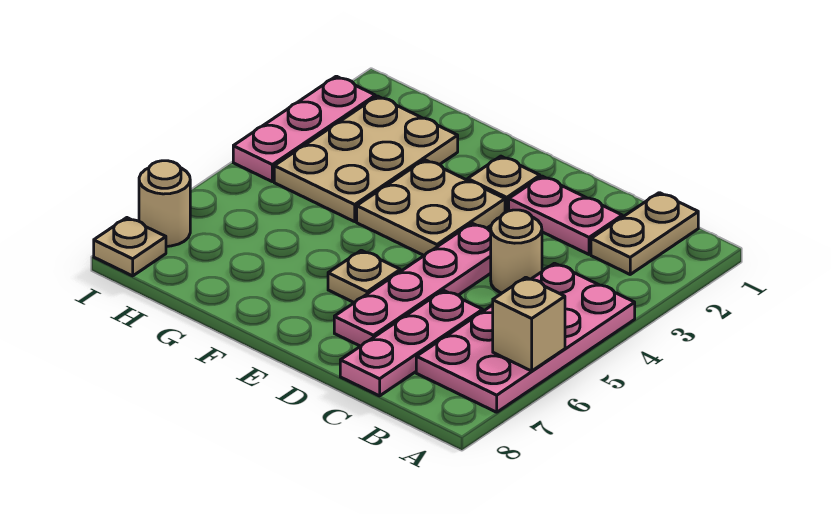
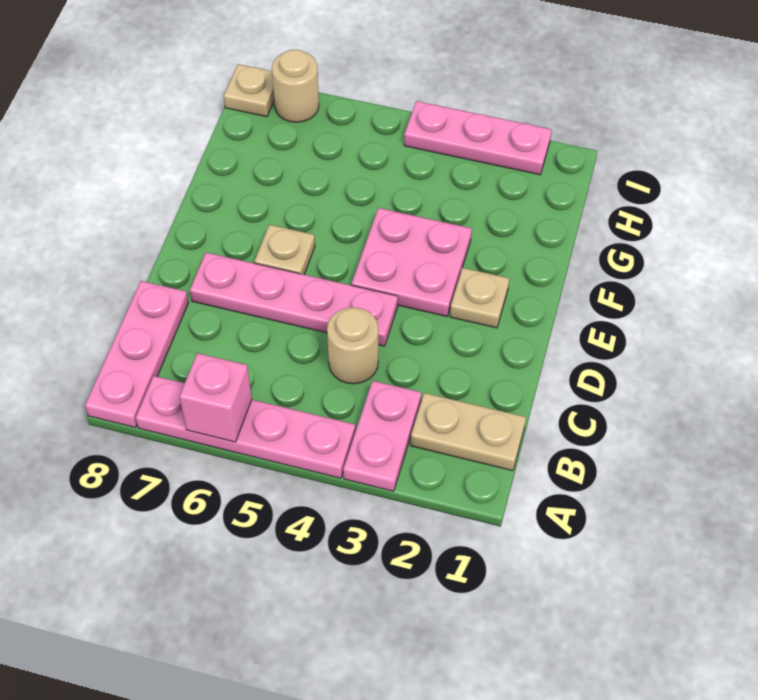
pink 2x4 plate [416,263,635,412] -> pink 1x4 plate [136,376,355,478]
tan 1x1 brick [493,277,565,371] -> pink 1x1 brick [179,353,252,442]
pink 1x2 plate [509,176,622,254] -> pink 1x2 plate moved to [343,381,421,491]
pink 1x3 plate [340,290,483,396] -> pink 1x3 plate turned to [85,281,189,428]
tan 2x2 plate [357,160,505,255] -> pink 2x2 plate [352,208,472,316]
tan 2x3 plate [274,96,458,222] -> none

